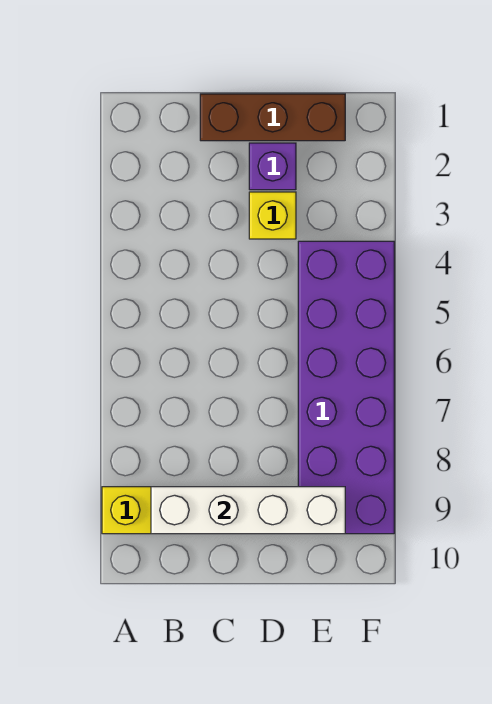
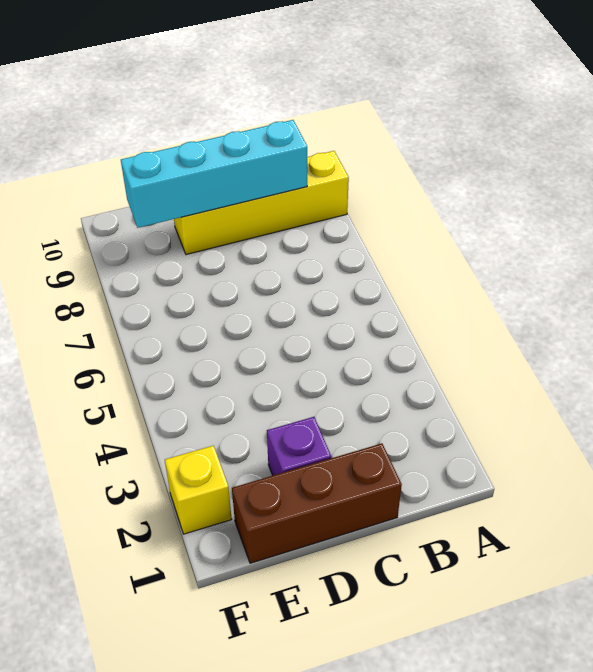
white 1x4 brick [151,487,345,534] -> cyan 1x4 brick [121,120,307,228]
yellow 1x1 brick [249,192,296,239] -> yellow 1x1 brick moved to [165,446,232,534]
purple 2x6 brick [298,241,394,534] -> none

